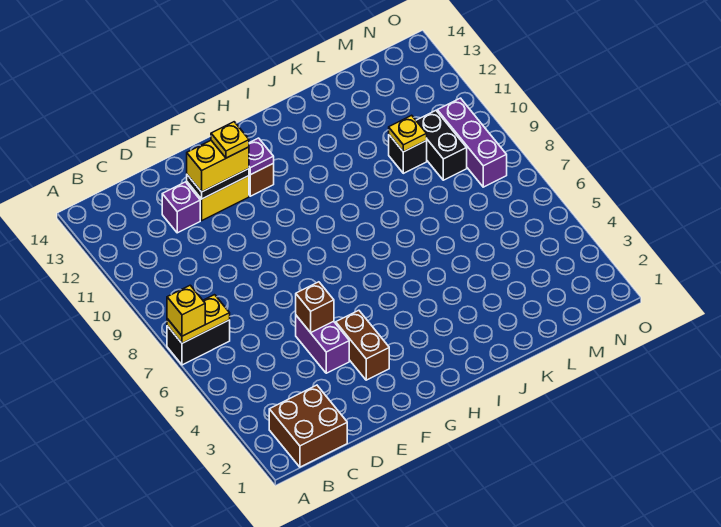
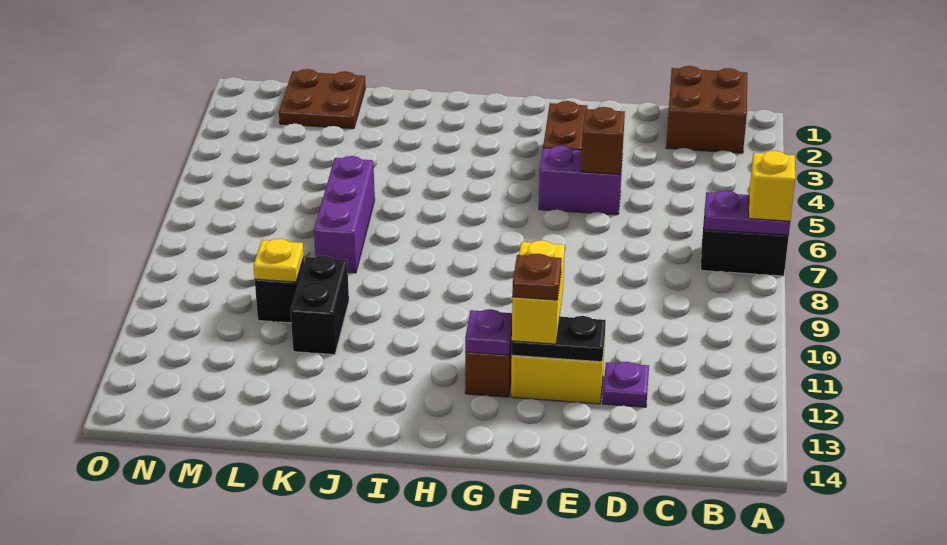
yellow 1x2 plate [167,295,230,343] -> purple 1x2 plate [704,191,790,235]
purple 1x1 brick [162,182,200,233] -> purple 1x1 plate [603,362,649,407]
purple 1x2 brick [296,316,349,373] -> purple 1x2 brick turned to [539,146,623,215]
yellow 1x2 brick [187,141,249,192] -> yellow 1x2 brick turned to [512,240,565,344]
yellow 1x1 plate [211,122,249,158] -> brown 1x1 plate [512,254,562,300]
none -> brown 2x2 plate [279,69,366,129]
black 1x2 brick [416,111,467,180] -> black 1x2 brick moved to [290,256,349,355]
purple 1x3 brick [437,98,507,187] -> purple 1x3 brick moved to [314,156,375,273]

